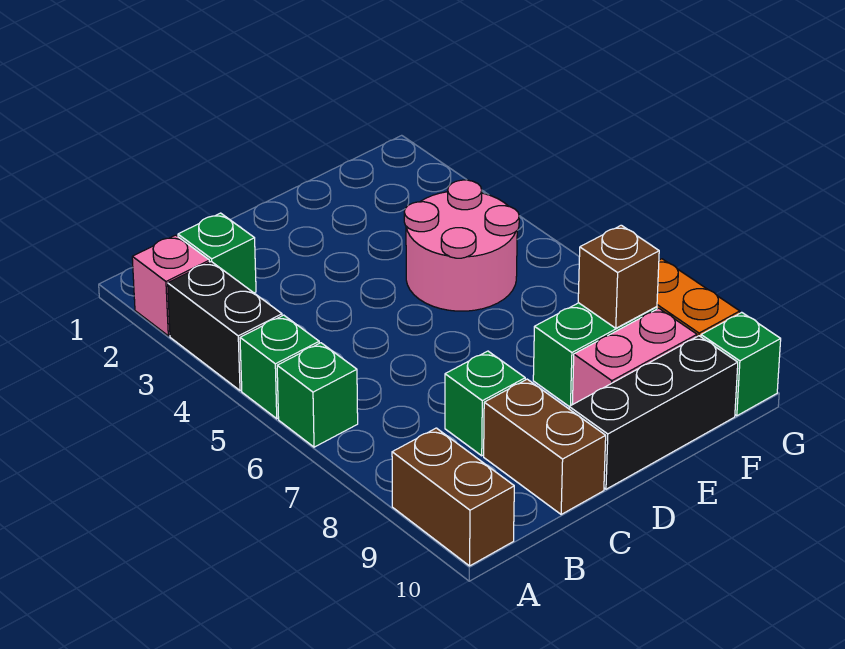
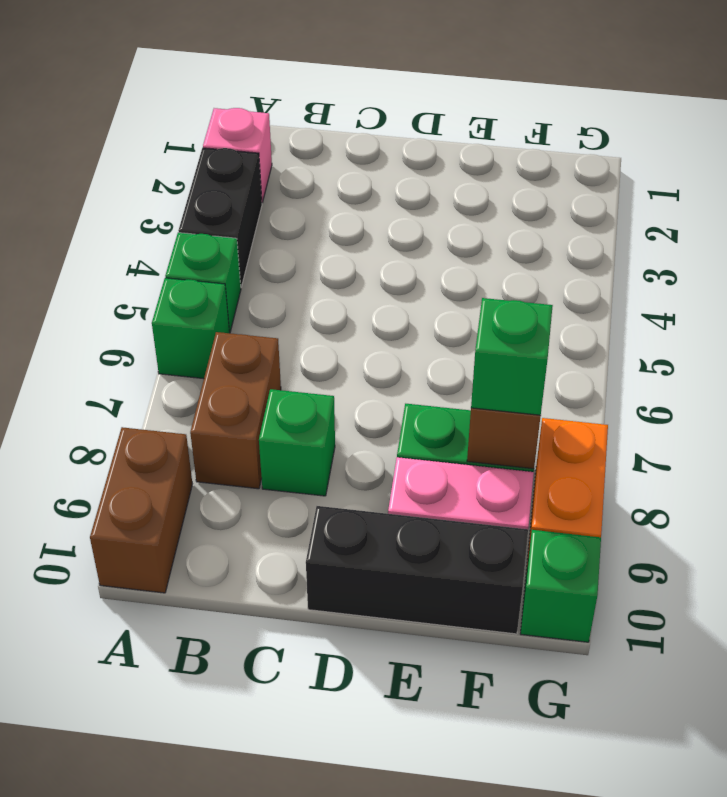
green 1x1 brick [178,213,256,293] -> green 1x1 brick moved to [471,298,553,415]
brown 1x2 brick [484,379,606,514] -> brown 1x2 brick moved to [190,332,281,489]
pink 2x2 round brick [404,180,519,311] -> none

